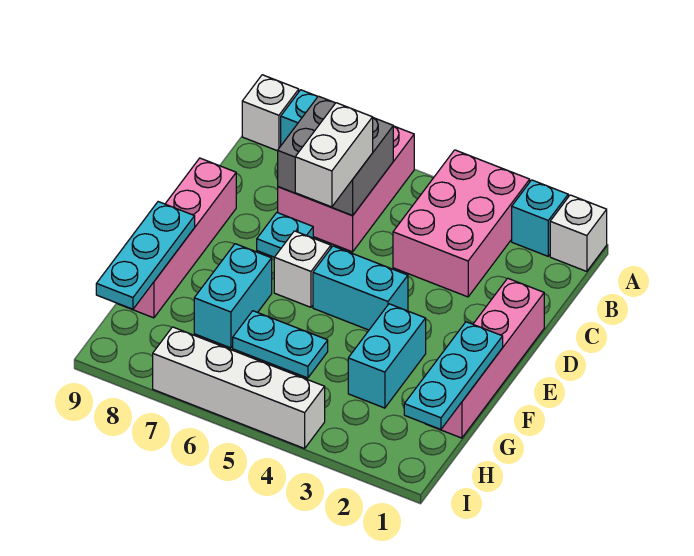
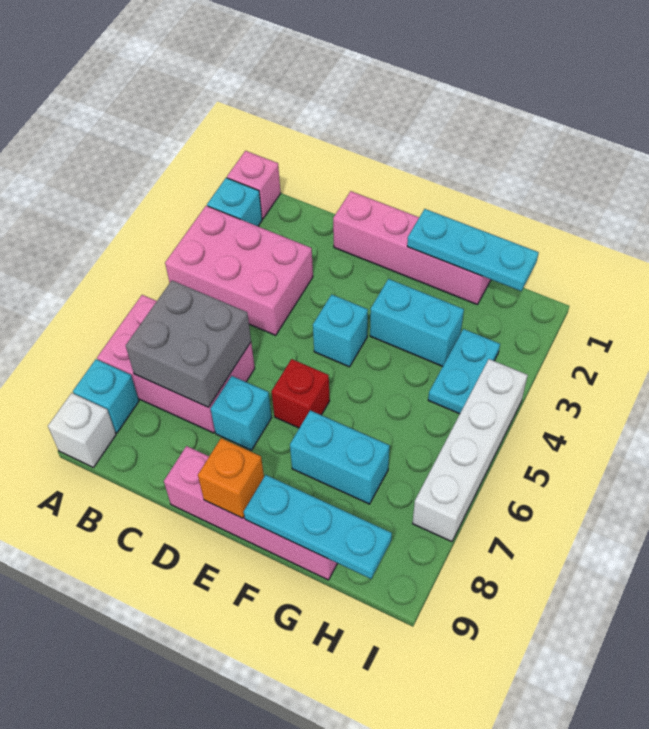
white 1x1 brick [550,195,607,271] -> pink 1x1 brick [227,151,281,219]
white 1x2 brick [295,103,373,207] -> none
cyan 1x1 plate [257,212,313,257] -> cyan 1x1 brick [211,376,272,450]
cyan 1x2 brick [313,246,408,330] -> cyan 1x1 brick [313,294,368,367]
white 1x1 brick [274,231,331,307] -> red 1x1 brick [272,359,330,428]
none -> orange 1x1 brick [198,438,264,518]
cyan 1x2 plate [233,311,328,378] -> cyan 1x2 plate moved to [428,329,500,414]

